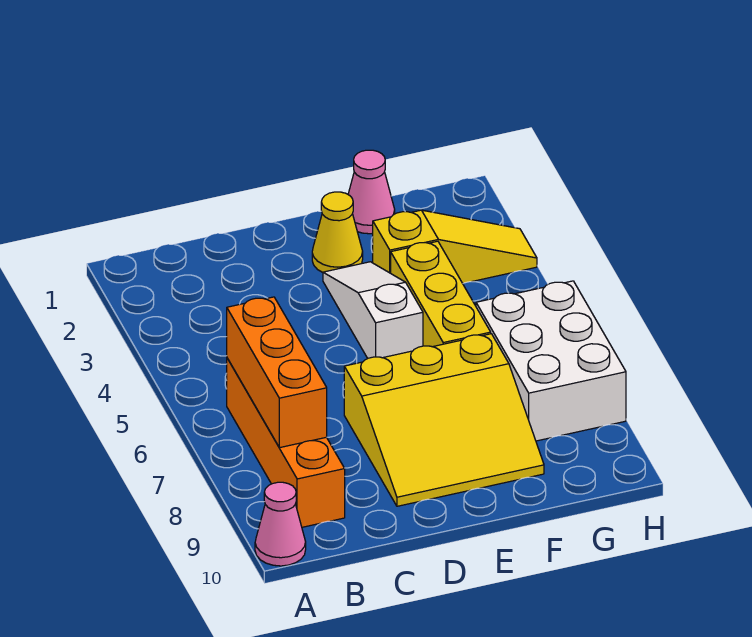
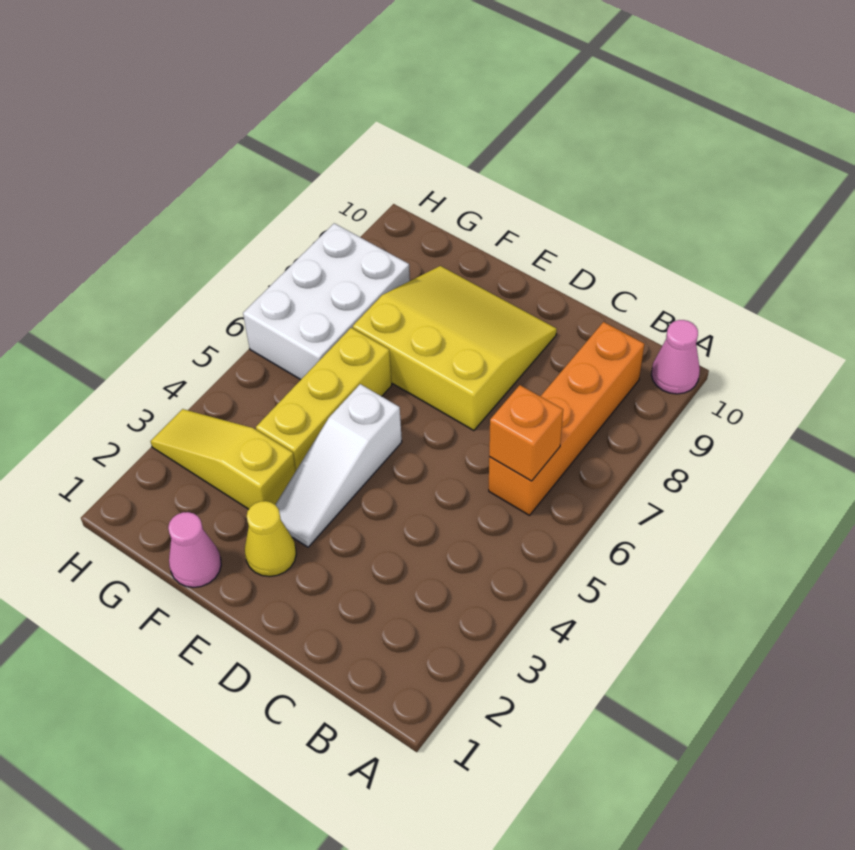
orange 1x3 brick [227,297,327,448] -> orange 1x1 brick [489,385,563,481]

